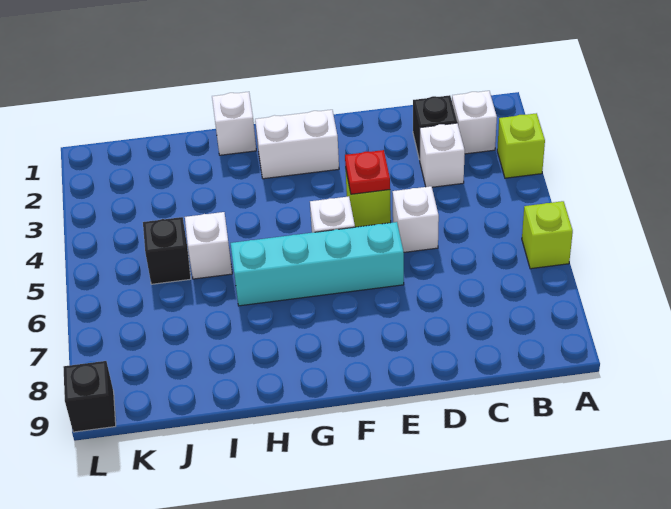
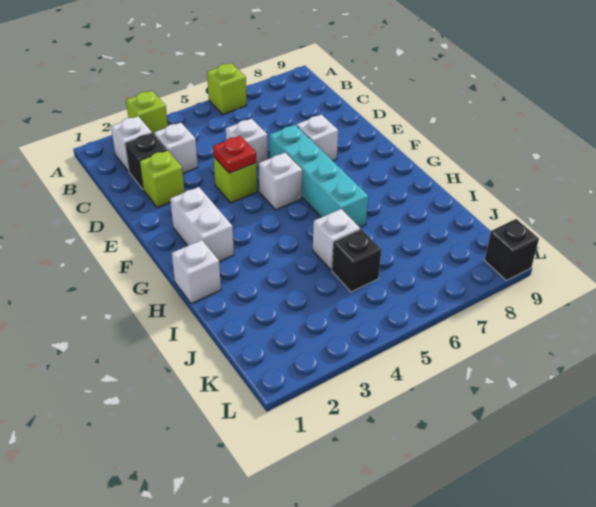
none -> lime 1x1 brick [139,150,184,208]
none -> white 1x1 brick [296,115,338,161]

